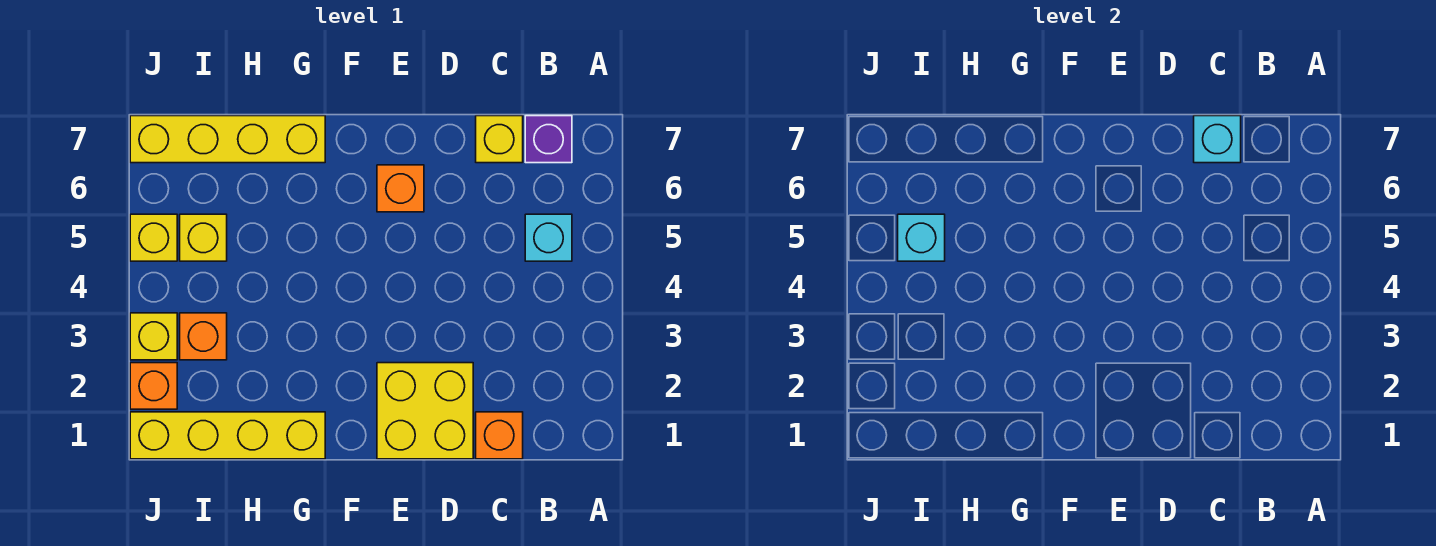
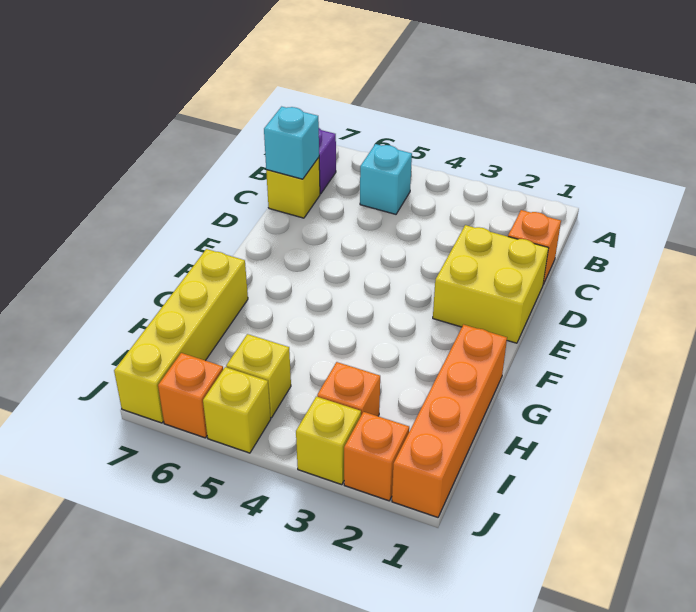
orange 1x1 brick [377,165,424,212] -> orange 1x1 brick moved to [158,353,223,438]
yellow 1x4 brick [130,412,325,459] -> orange 1x4 brick [392,325,507,517]
cyan 1x1 brick [898,214,945,261] -> none

